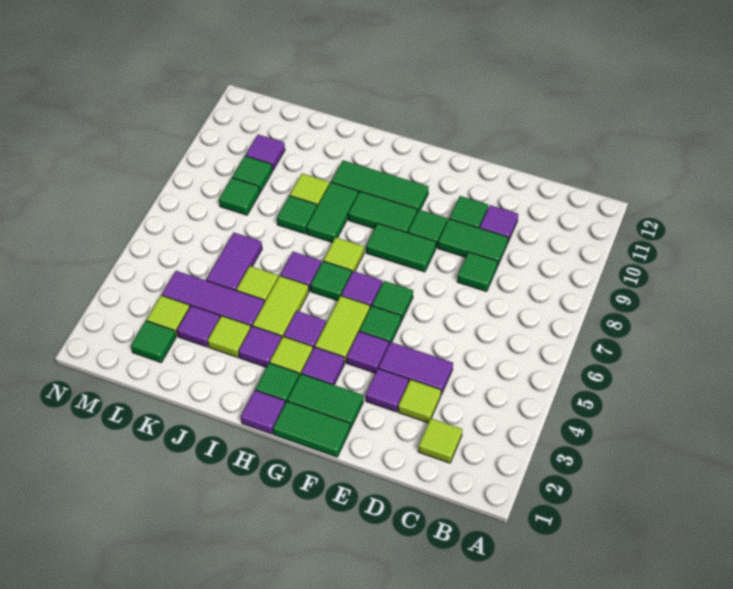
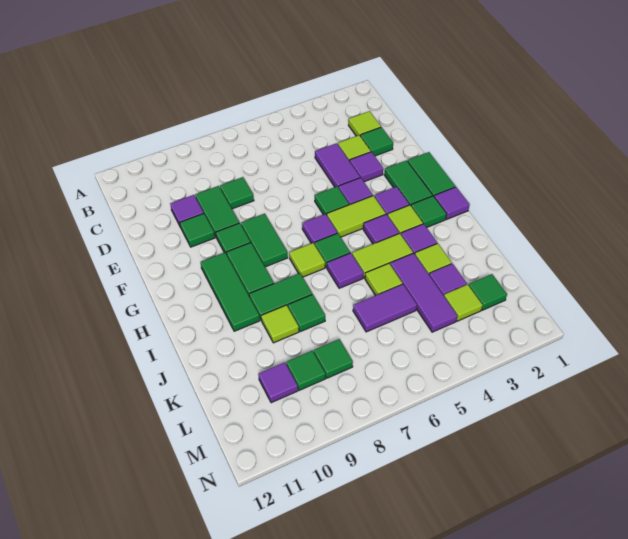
green 1x1 tile [372,281,413,321] -> green 1x1 tile moved to [360,127,393,156]

